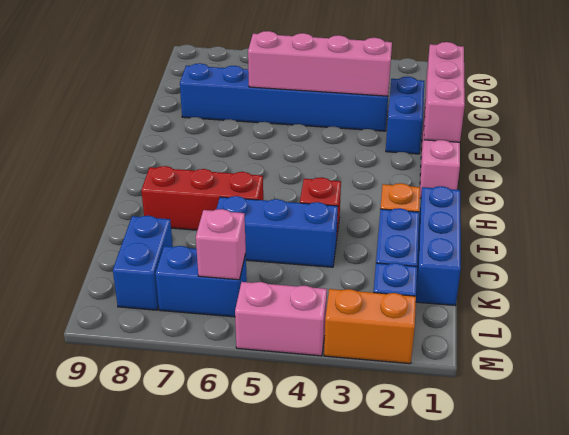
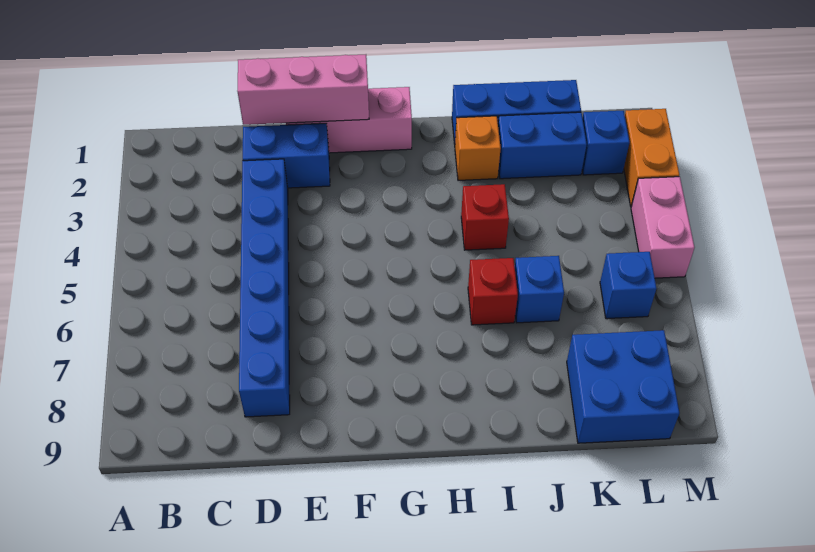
pink 1x4 brick [248,31,392,96] -> none
red 1x3 brick [141,166,263,230] -> red 1x1 brick [468,258,518,325]
blue 1x3 brick [216,196,338,267] -> blue 1x1 brick [515,256,564,323]
blue 1x2 brick [113,216,173,310] -> blue 2x2 brick [567,330,679,443]
blue 1x2 brick [155,246,247,317] -> blue 1x1 brick [600,252,657,319]
pink 1x1 brick [196,209,246,280] -> none

